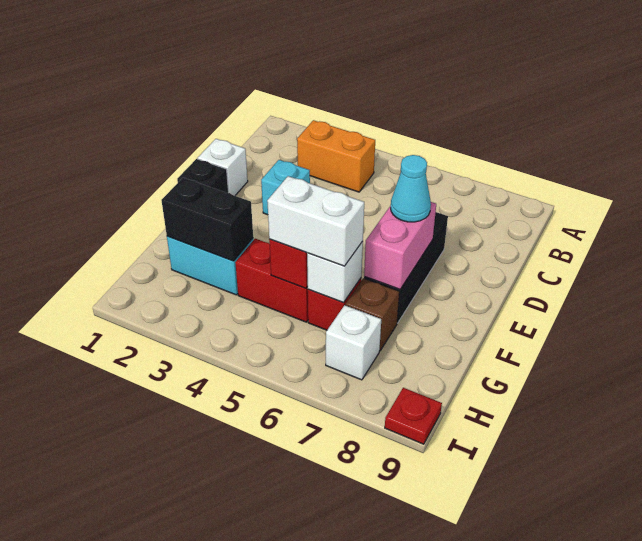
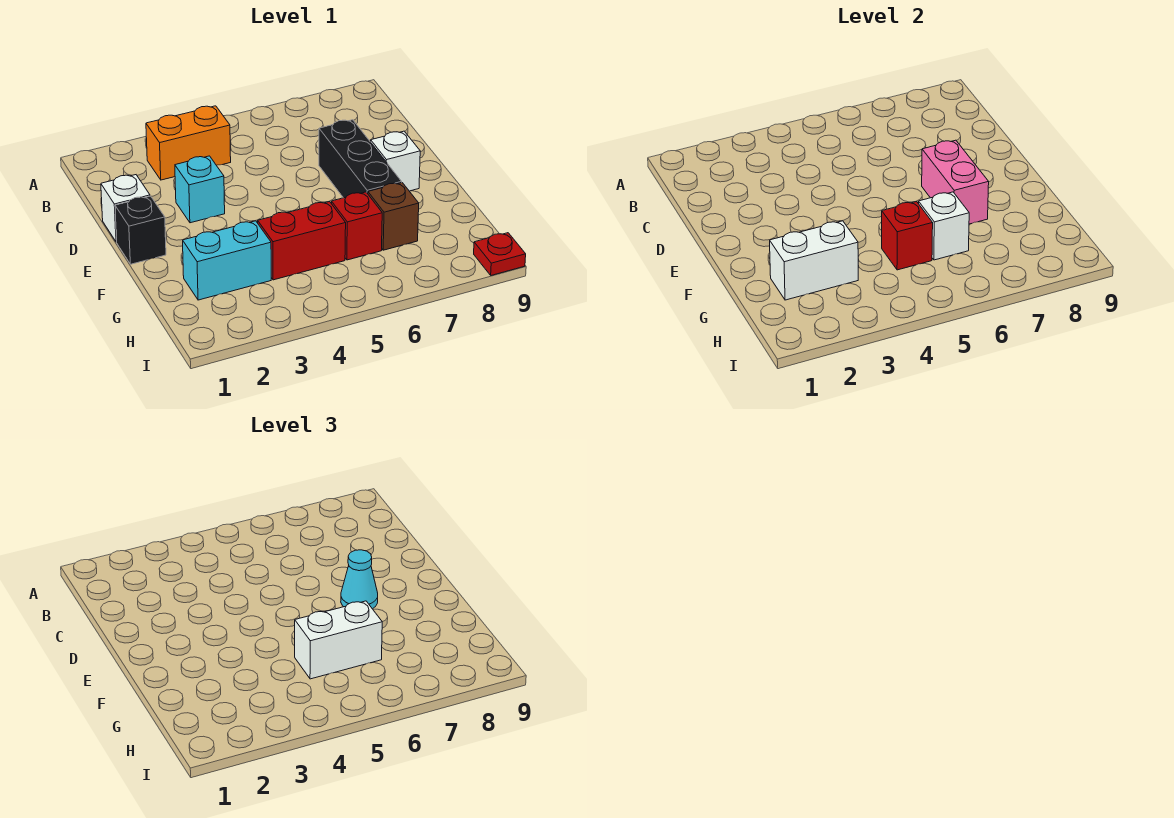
black 1x2 brick [161,178,253,261] -> white 1x2 brick [770,221,858,300]
white 1x1 brick [326,305,381,380] -> white 1x1 brick moved to [371,131,420,191]

